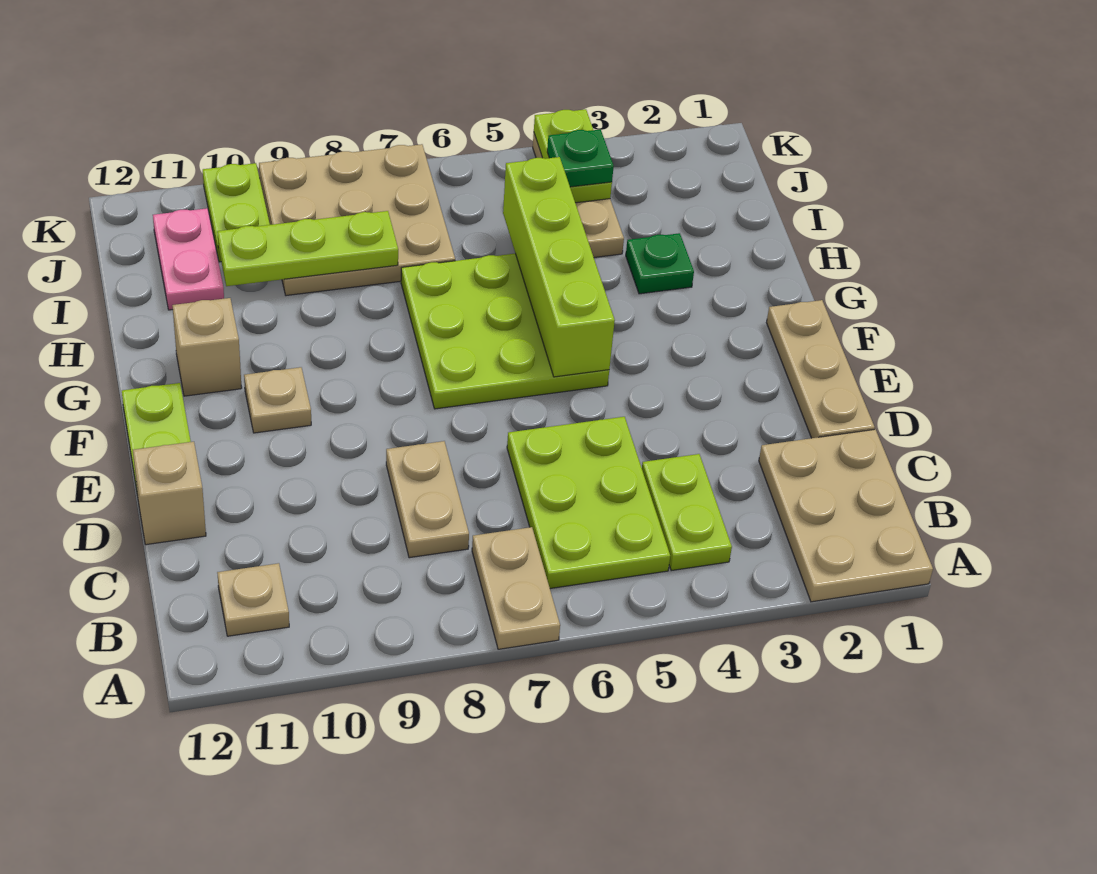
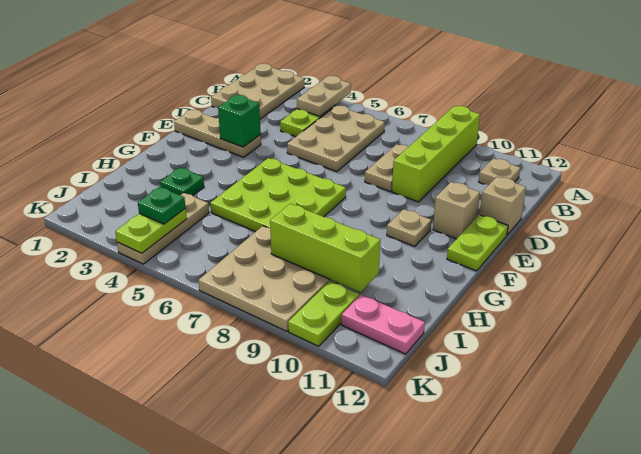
tan 1x2 plate [472,527,560,649] -> tan 1x2 plate moved to [297,76,351,116]
lime 2x3 plate [507,417,670,589] -> tan 2x3 plate [287,106,385,172]
tan 1x3 plate [767,300,875,438] -> tan 1x3 plate turned to [174,109,261,157]
none -> green 1x1 brick [218,95,261,147]
lime 1x4 brick [503,157,615,377] -> lime 1x4 brick moved to [392,106,480,202]
tan 1x1 brick [172,298,242,396] -> tan 1x1 brick moved to [433,182,480,239]
lime 1x3 plate [217,211,398,286] -> lime 1x3 brick [270,204,380,292]
pink 1x2 plate [153,208,224,310] -> pink 1x2 plate turned to [341,295,425,354]

